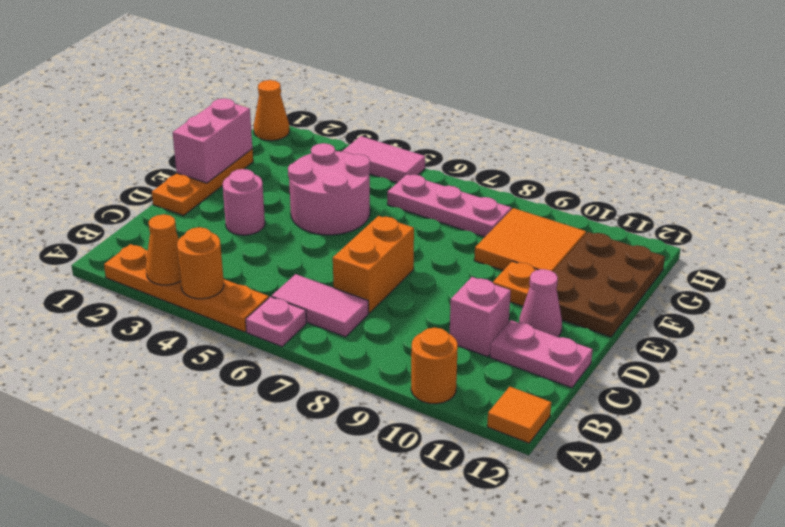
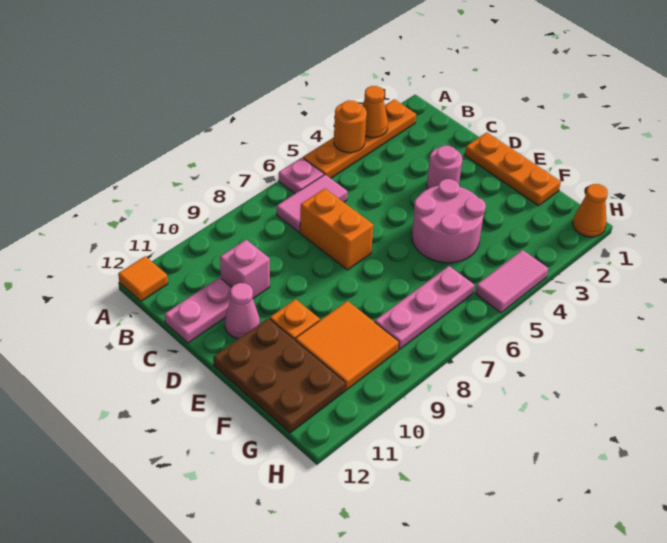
orange 1x1 round brick [411,328,458,404] -> none
pink 1x2 brick [173,98,252,183] -> none

